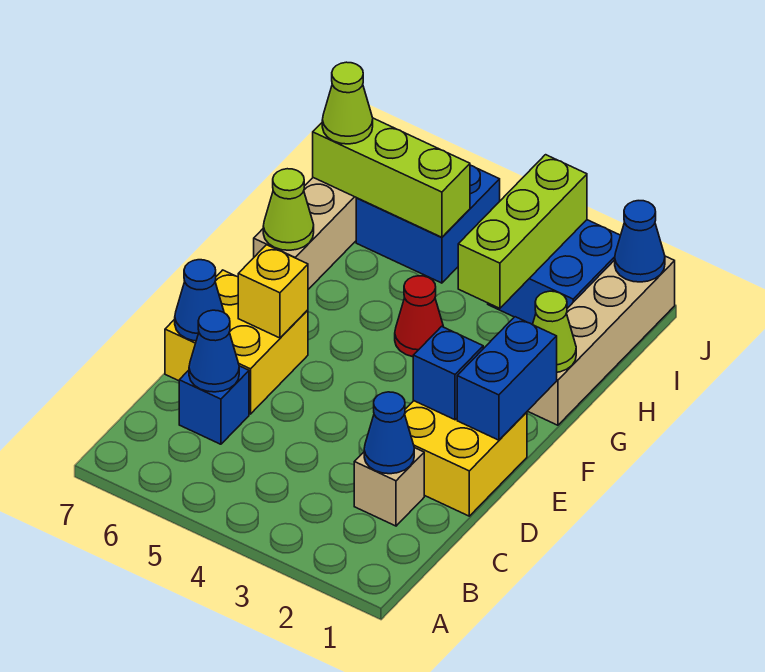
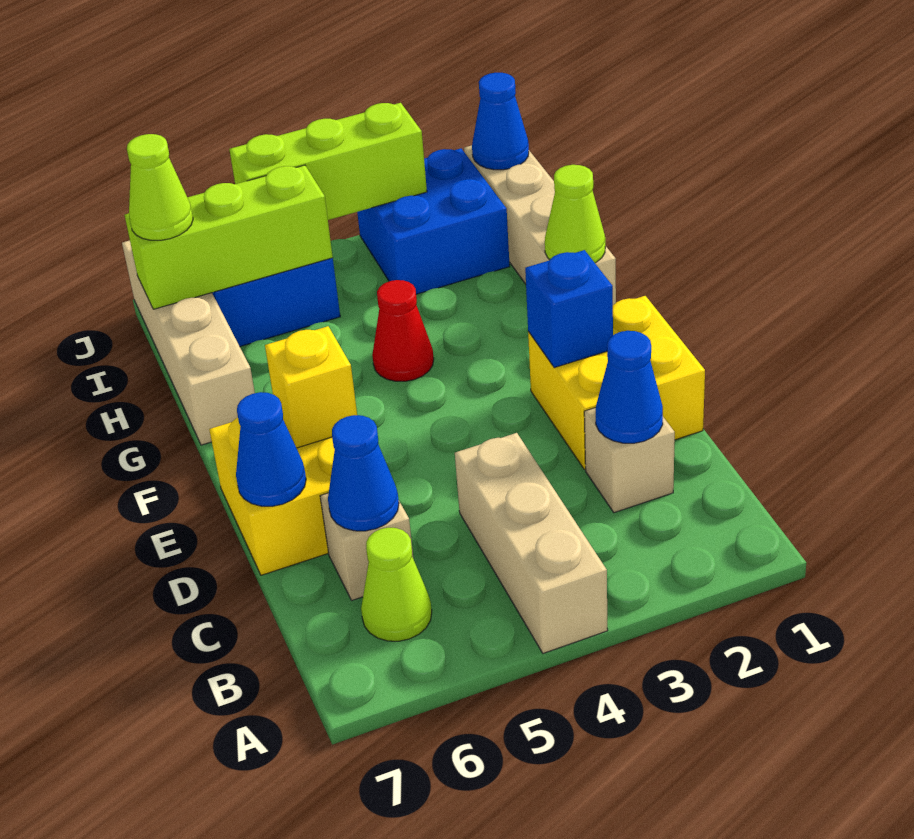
none -> tan 1x3 brick [455,433,608,653]
blue 1x1 brick [179,366,249,444] -> tan 1x1 brick [320,493,413,600]
blue 1x2 brick [457,317,557,440] -> none
lime 1x1 cone [263,169,314,250] -> lime 1x1 cone moved to [361,528,432,641]
lime 1x3 brick [458,155,587,308] -> lime 1x3 brick turned to [229,103,427,220]

